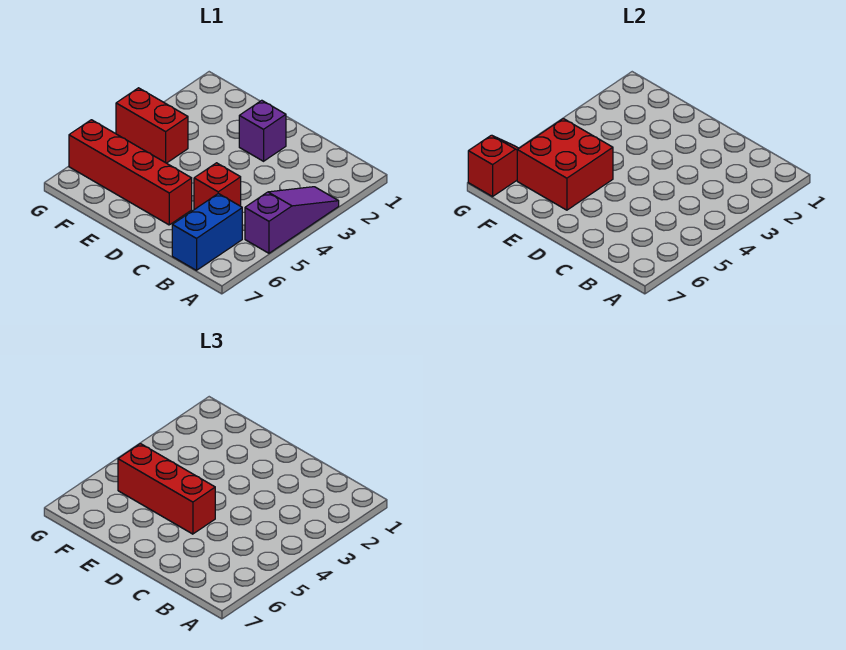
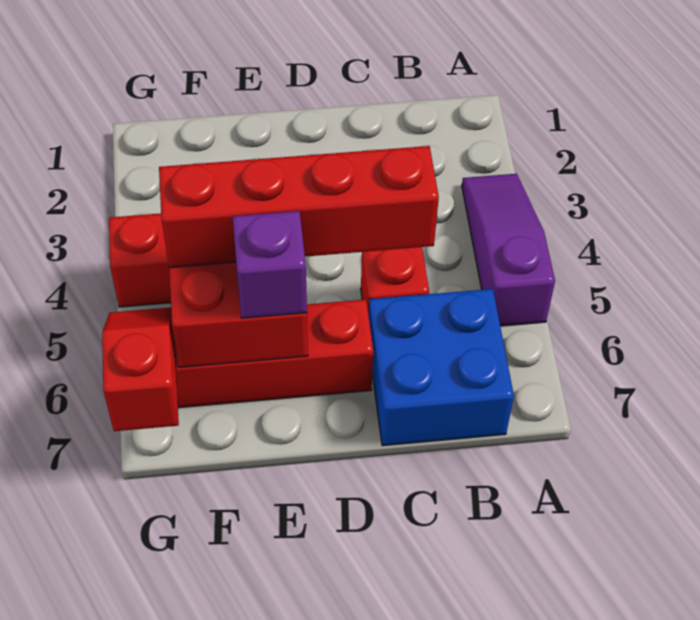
blue 1x2 brick [172,194,242,270] -> blue 2x2 brick [369,289,514,446]
purple 1x1 brick [239,100,286,161] -> purple 1x1 brick moved to [233,211,307,318]
red 1x3 brick [118,444,215,534] -> red 1x4 brick [159,146,439,268]

